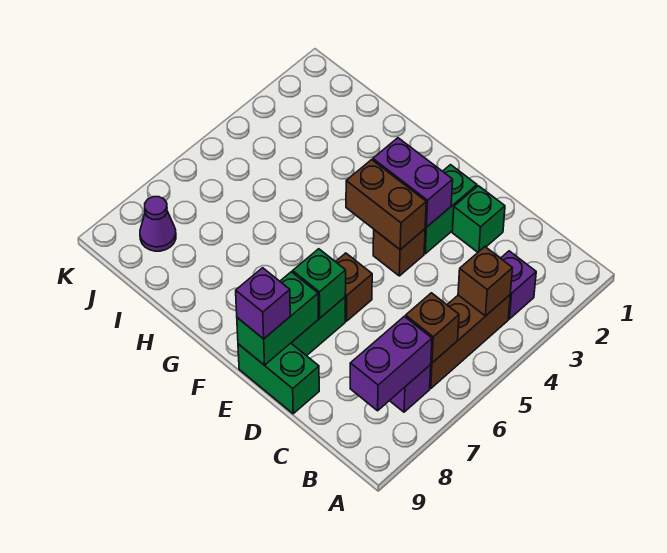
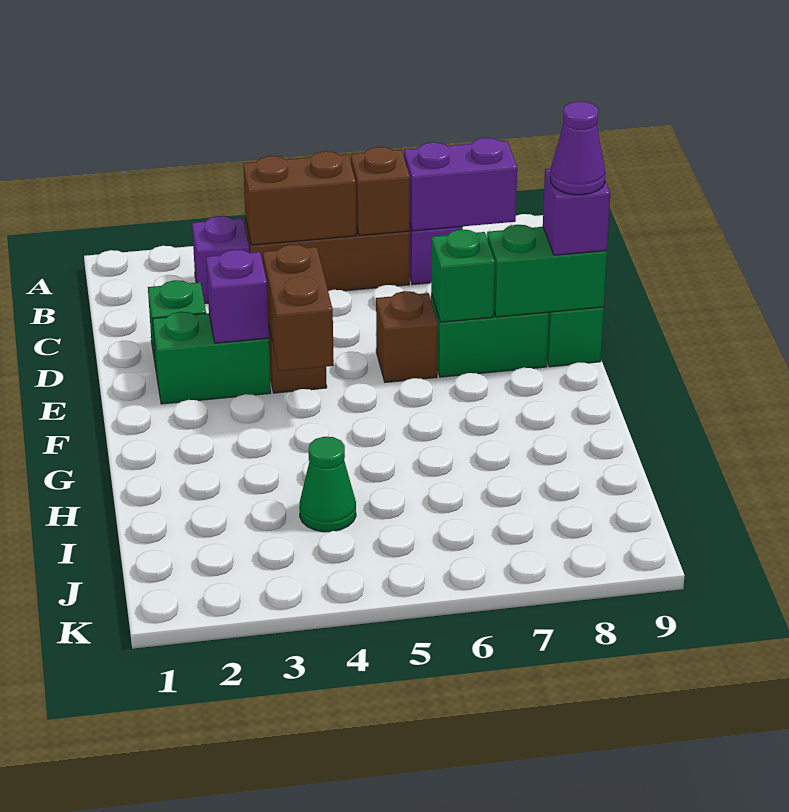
brown 1x1 brick [458,247,513,316] -> brown 1x2 brick [243,151,356,245]
purple 1x2 brick [373,138,453,227] -> purple 1x1 brick [206,250,269,343]
none -> green 1x1 cone [299,437,356,532]
purple 1x1 cone [140,197,176,251] -> purple 1x1 cone moved to [550,101,605,195]

